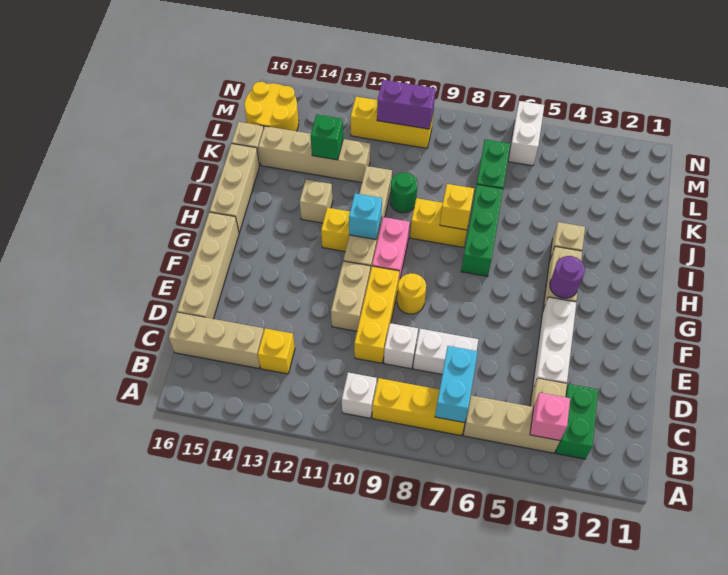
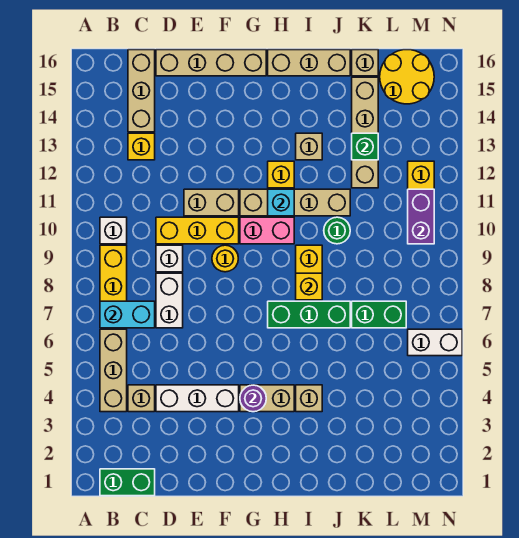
green 1x2 brick [556,384,598,459] -> green 1x2 brick moved to [100,469,155,496]
pink 1x1 brick [530,393,570,441] -> none

